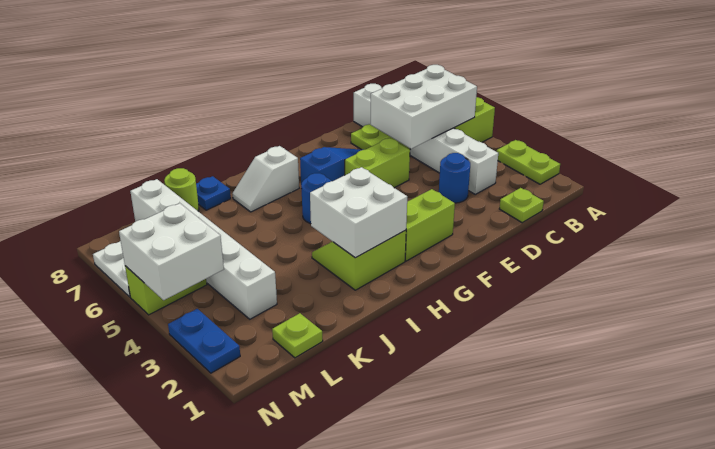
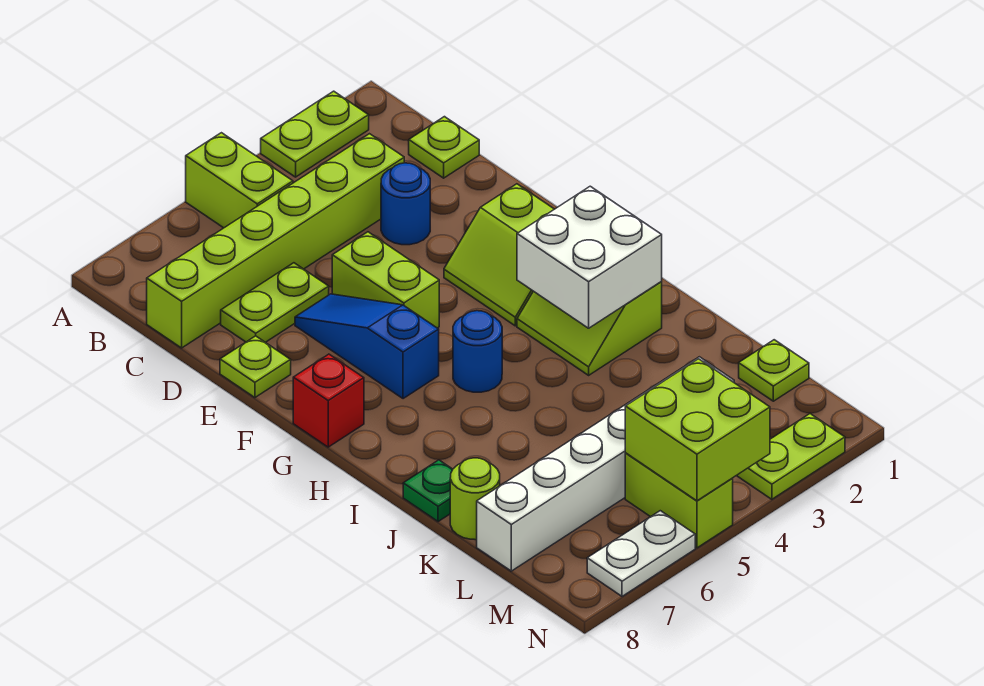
white 2x3 brick [371,65,477,149] -> none
white 1x6 brick [354,84,498,194] -> lime 1x6 brick [147,134,404,348]
none -> lime 1x1 plate [220,336,291,398]
none -> red 1x1 brick [293,354,364,447]
white 1x2 slope [233,146,299,212] -> none
blue 1x1 plate [196,176,231,210] -> green 1x1 plate [403,460,453,522]
white 2x2 brick [119,203,224,300] -> lime 2x2 brick [625,359,770,501]
blue 1x2 plate [168,309,240,373] -> lime 1x2 plate [737,414,845,499]

